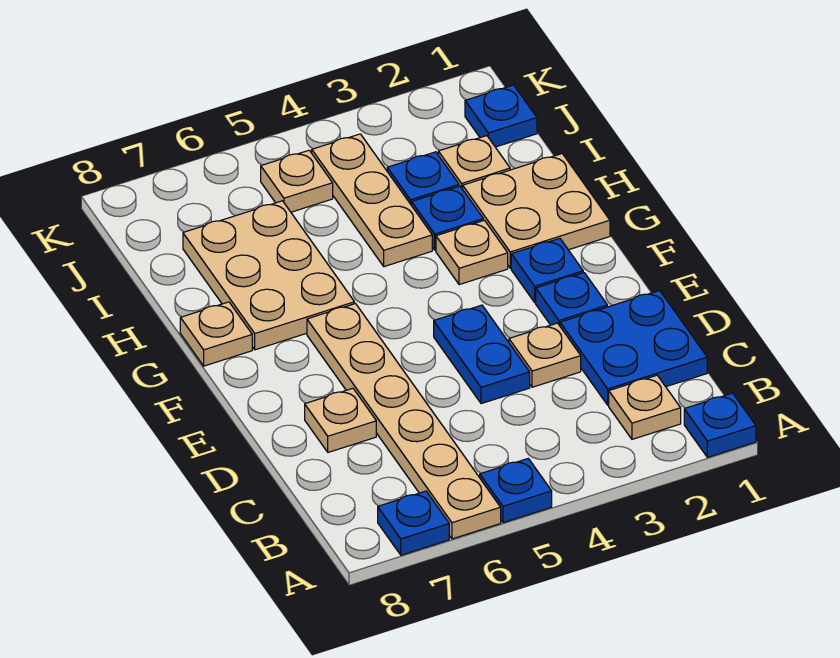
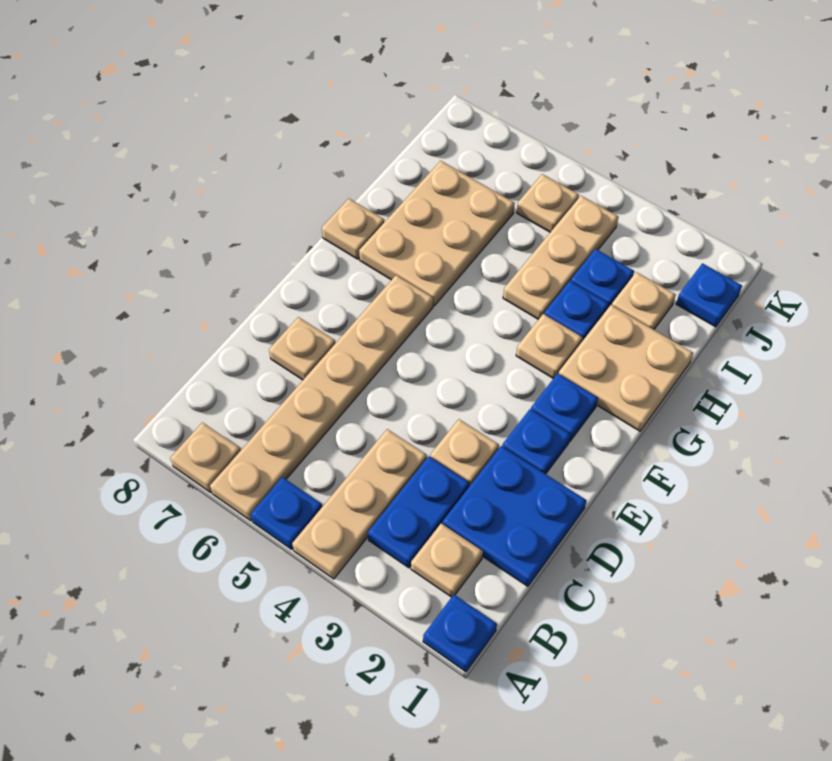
none -> tan 1x3 plate [292,429,427,579]
blue 1x1 plate [378,491,449,555] -> tan 1x1 plate [170,422,241,492]
blue 1x2 plate [434,305,530,404] -> blue 1x2 plate moved to [368,456,469,568]

